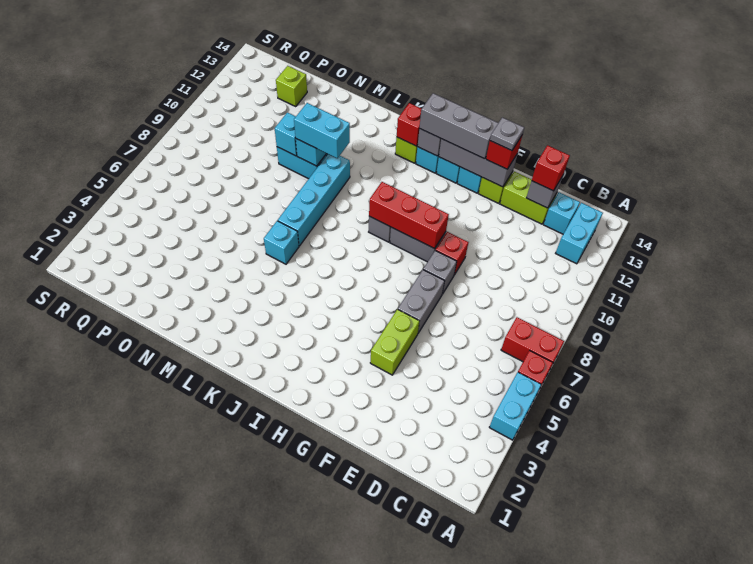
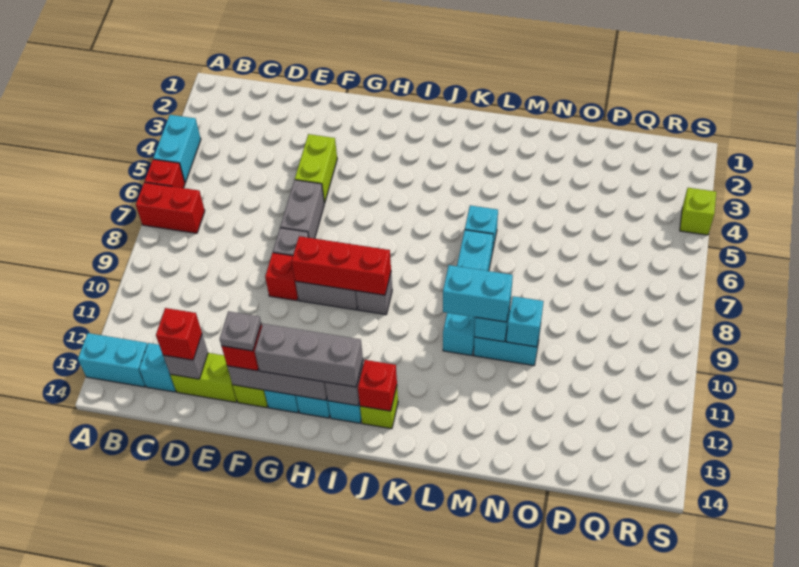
cyan 1x2 brick [556,203,603,264] -> cyan 1x2 brick turned to [78,333,147,387]
lime 1x1 brick [276,66,307,106] -> lime 1x1 brick moved to [680,188,716,235]

